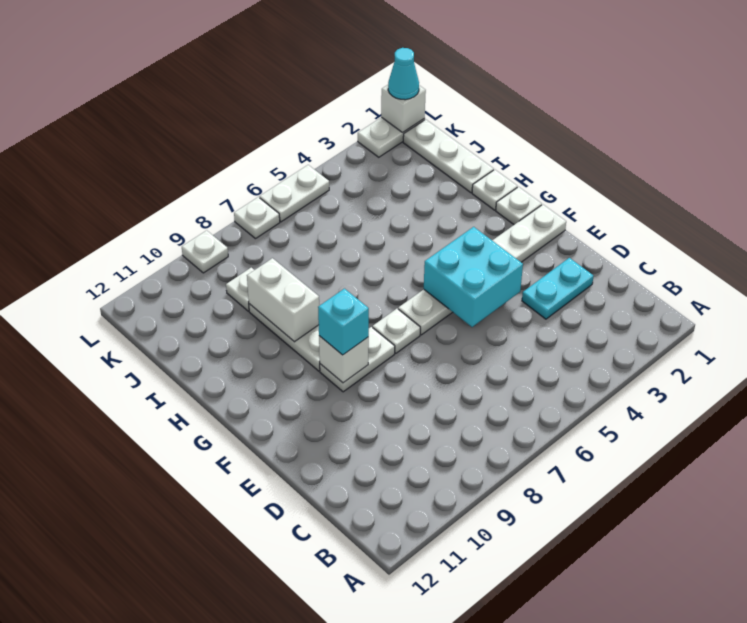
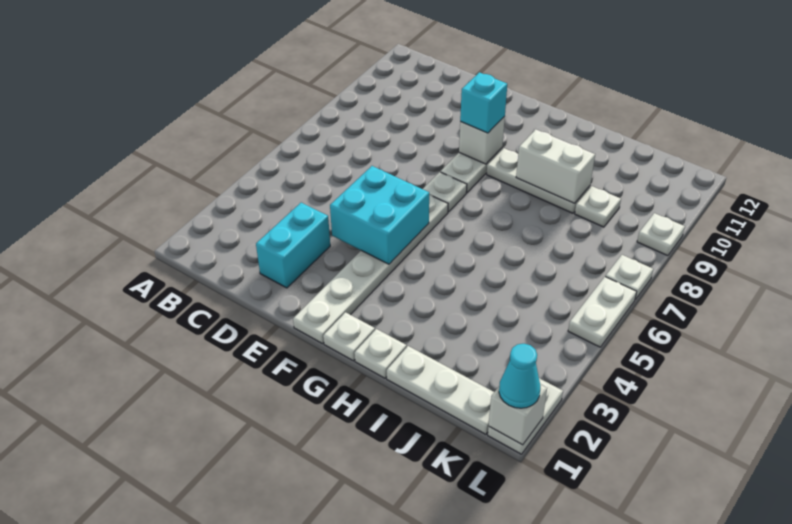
cyan 1x2 plate [522,258,593,319] -> cyan 1x2 brick [256,203,330,288]

